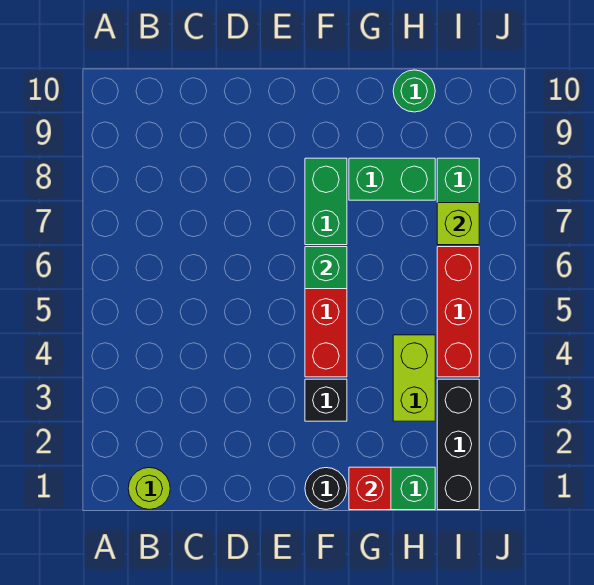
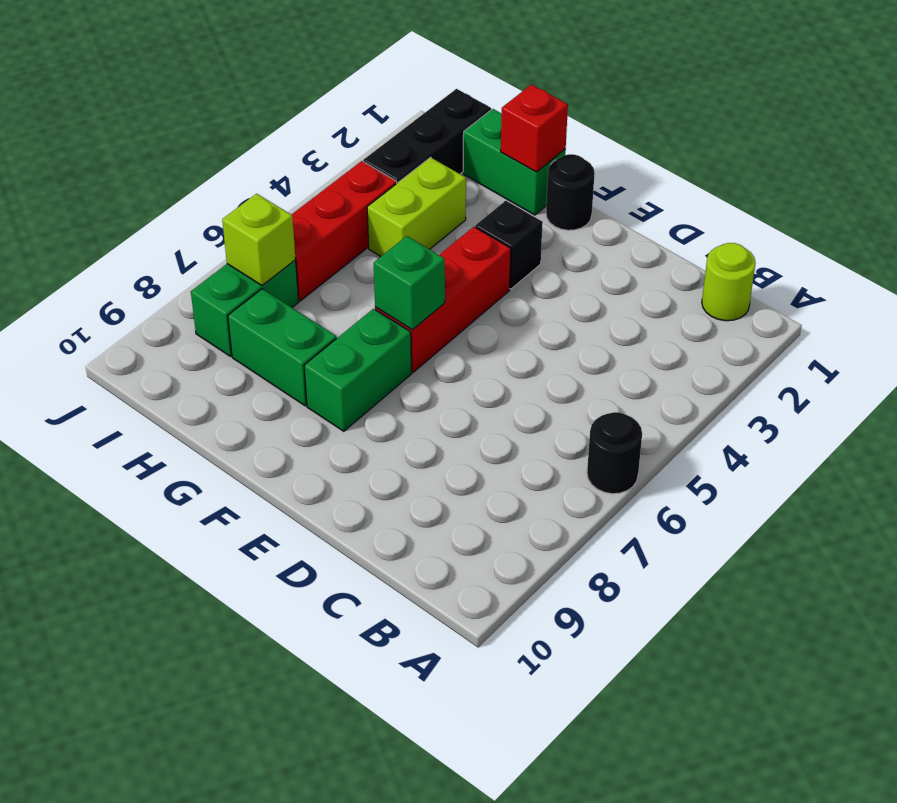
none -> black 1x1 round brick [587,412,642,494]
green 1x1 round brick [393,70,435,112] -> none

